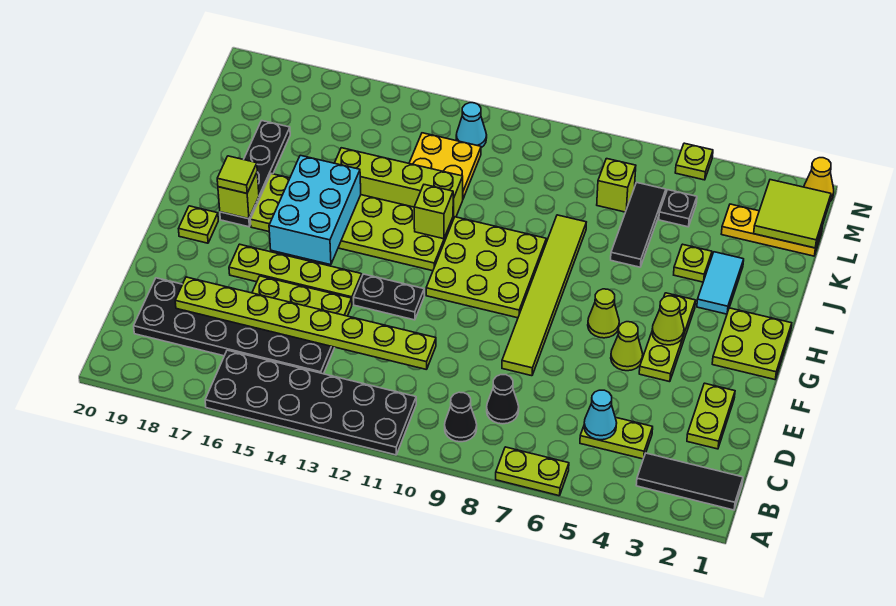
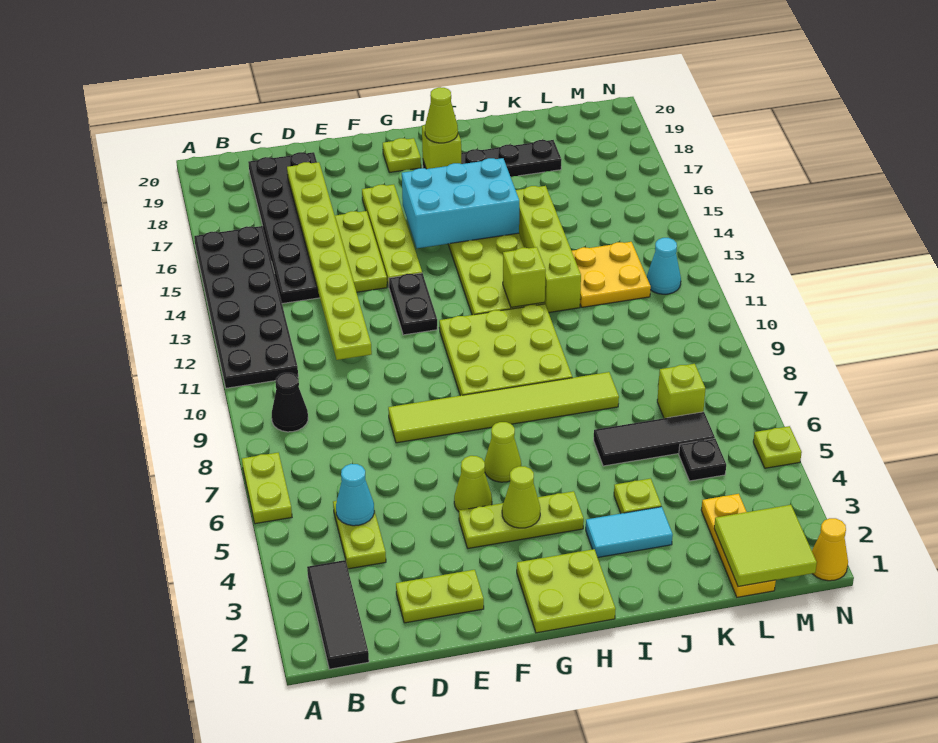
black 1x1 cone [487,375,519,424] -> none
lime 1x1 tile [217,156,257,193] -> lime 1x1 cone [425,87,458,143]

